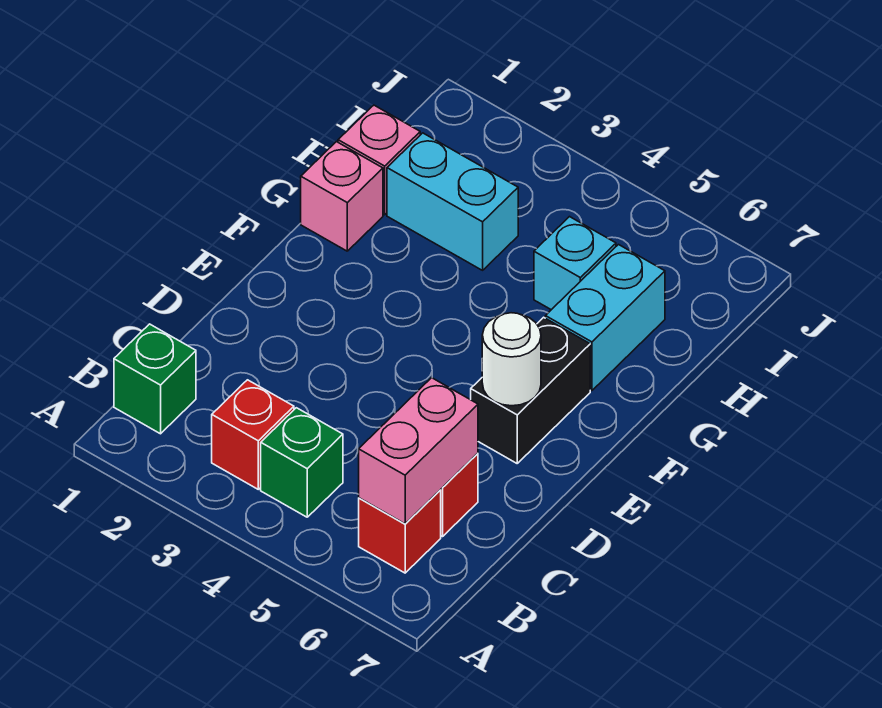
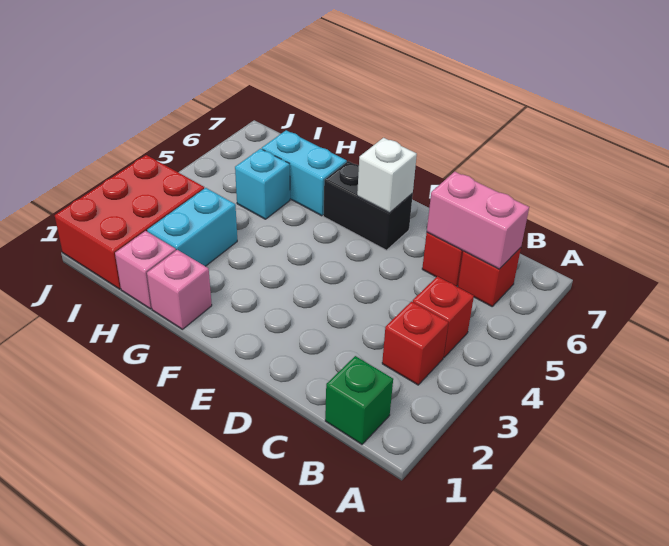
green 1x1 brick [261,408,343,517] -> red 1x1 brick [413,276,474,357]
white 1x1 round brick [482,313,541,406] -> white 1x1 brick [357,138,417,213]
none -> red 2x3 brick [55,155,204,289]

